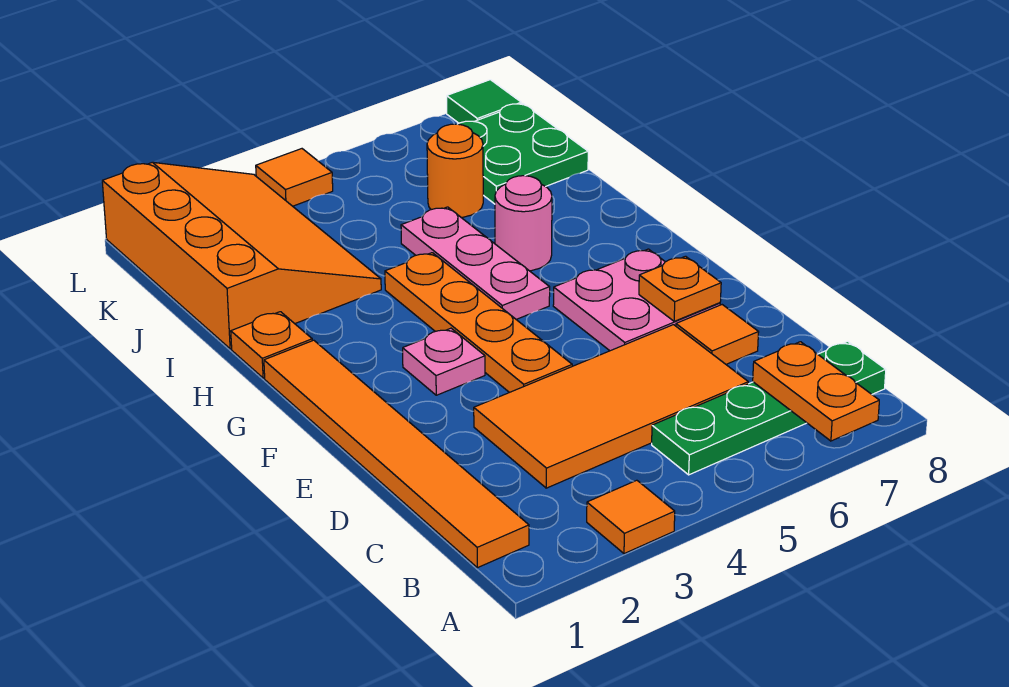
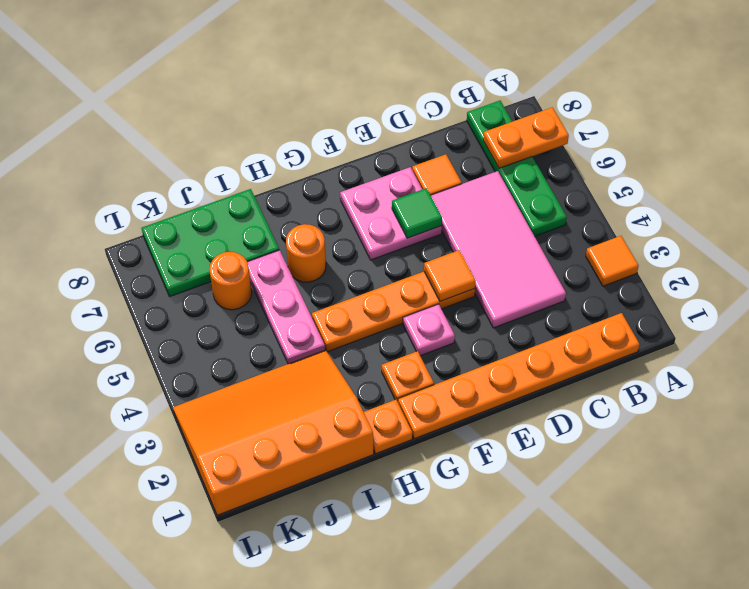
orange 1x6 tile [264,340,529,568] -> orange 1x6 plate [398,313,640,439]
orange 2x4 tile [474,325,748,488] -> pink 2x4 tile [431,171,566,328]
orange 1x1 plate [639,256,721,321] -> orange 1x1 plate moved to [382,351,434,402]
pink 1x3 plate [401,207,550,320] -> pink 1x3 plate turned to [247,250,325,364]
pink 1x1 round brick [495,176,552,271] -> orange 1x1 round brick [286,224,326,282]
green 2x2 plate [459,104,588,204] -> green 2x3 plate [142,189,279,297]
orange 1x1 tile [256,149,333,206] -> orange 1x1 tile moved to [424,250,476,301]
green 1x1 tile [447,80,521,123] -> green 1x1 tile moved to [392,188,442,238]

